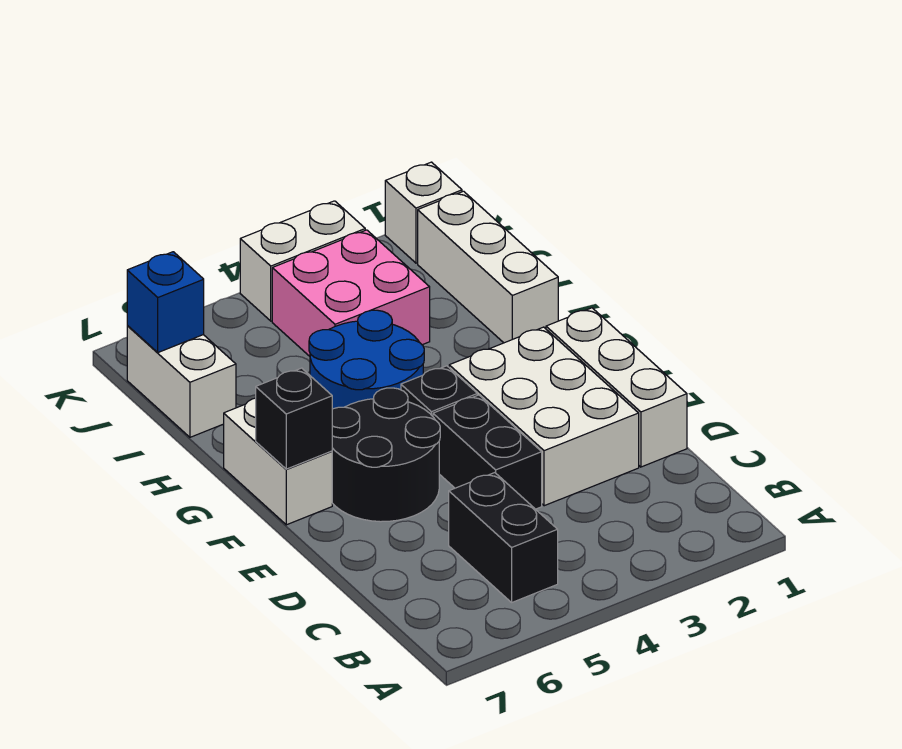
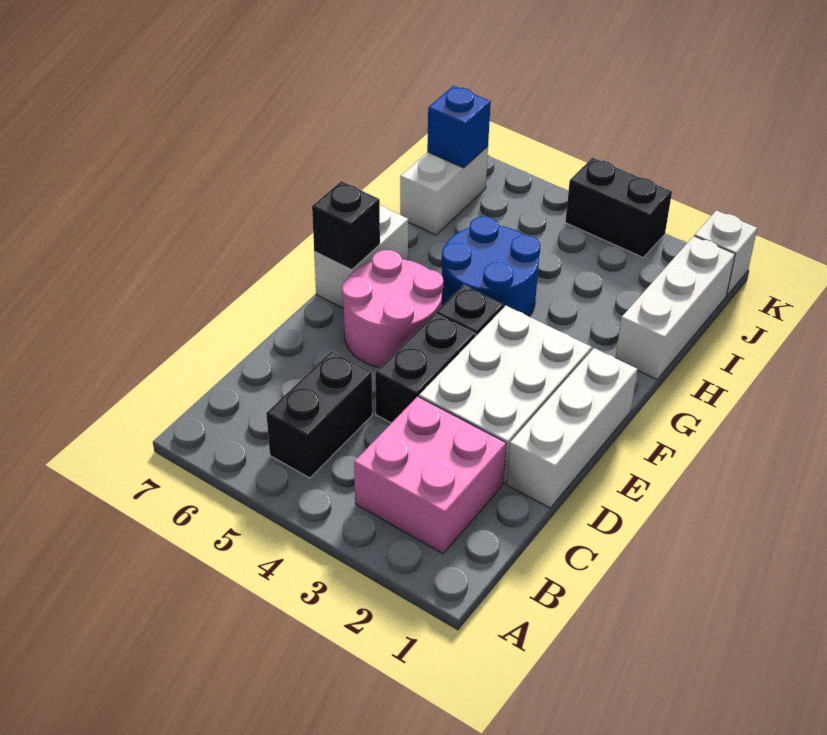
black 2x2 round brick [332,388,440,522] -> pink 2x2 round brick [342,250,443,368]
pink 2x2 brick [272,230,430,356] -> pink 2x2 brick moved to [354,397,506,554]
white 1x2 brick [240,201,365,321] -> black 1x2 brick [565,158,672,257]

